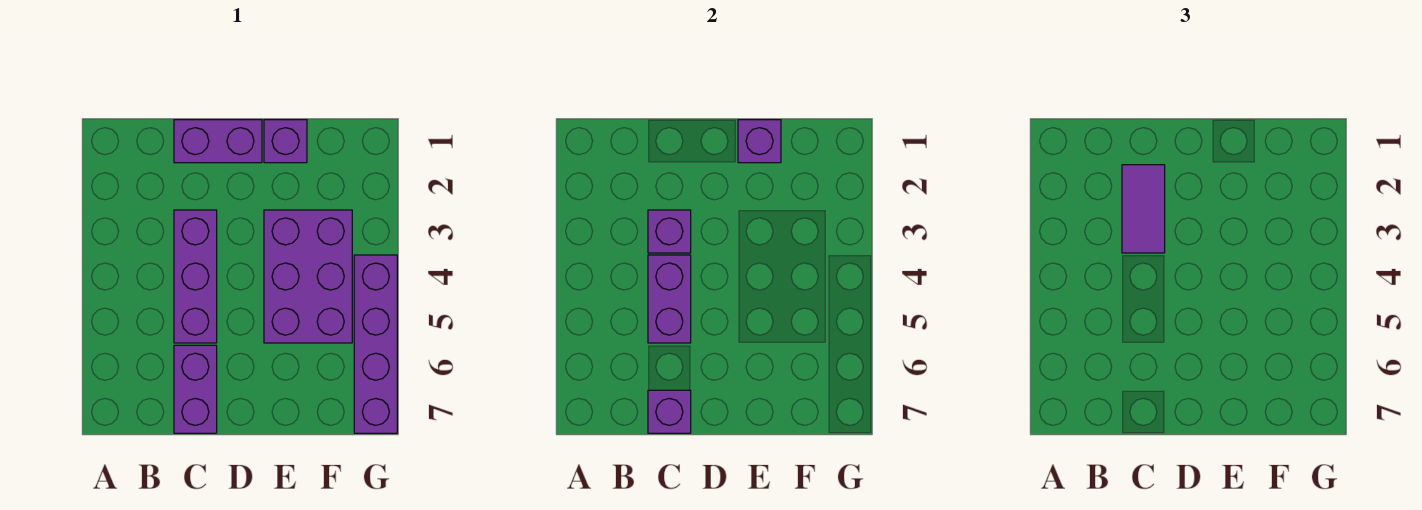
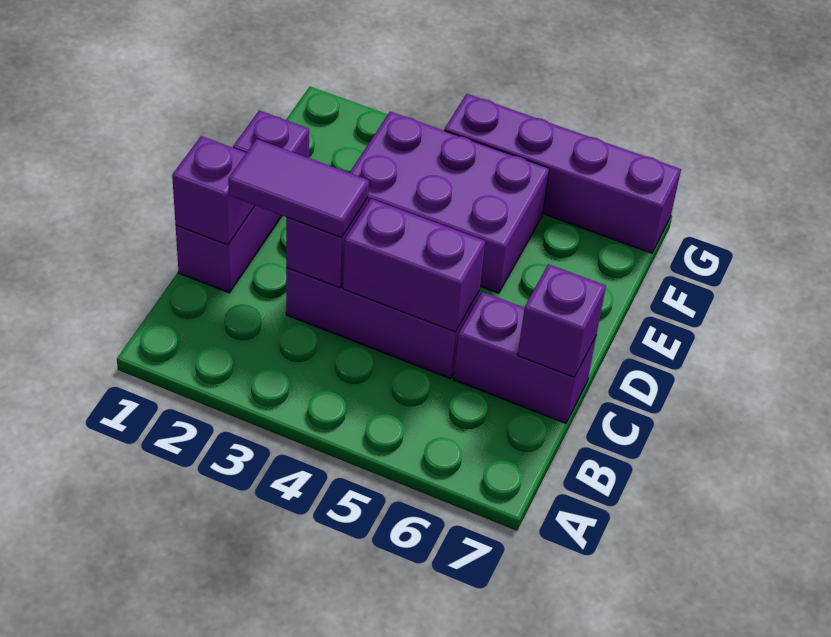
purple 1x1 brick [738,120,781,163] -> purple 1x1 brick moved to [172,136,255,245]

